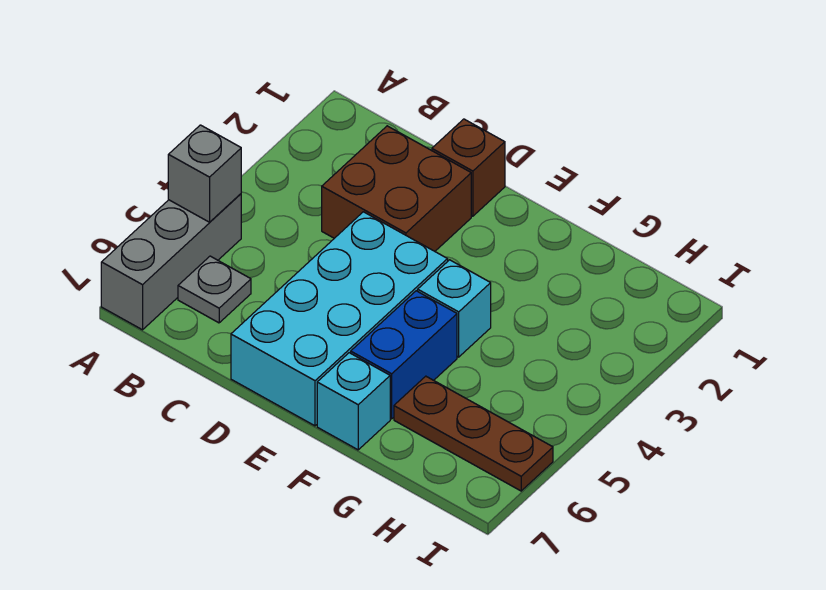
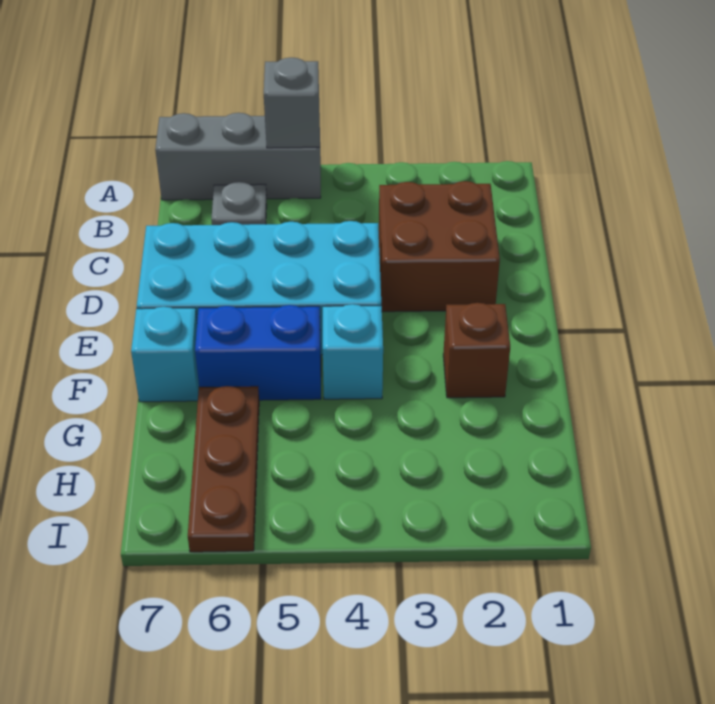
brown 1x1 brick [432,119,505,216] -> brown 1x1 brick moved to [443,303,510,398]

